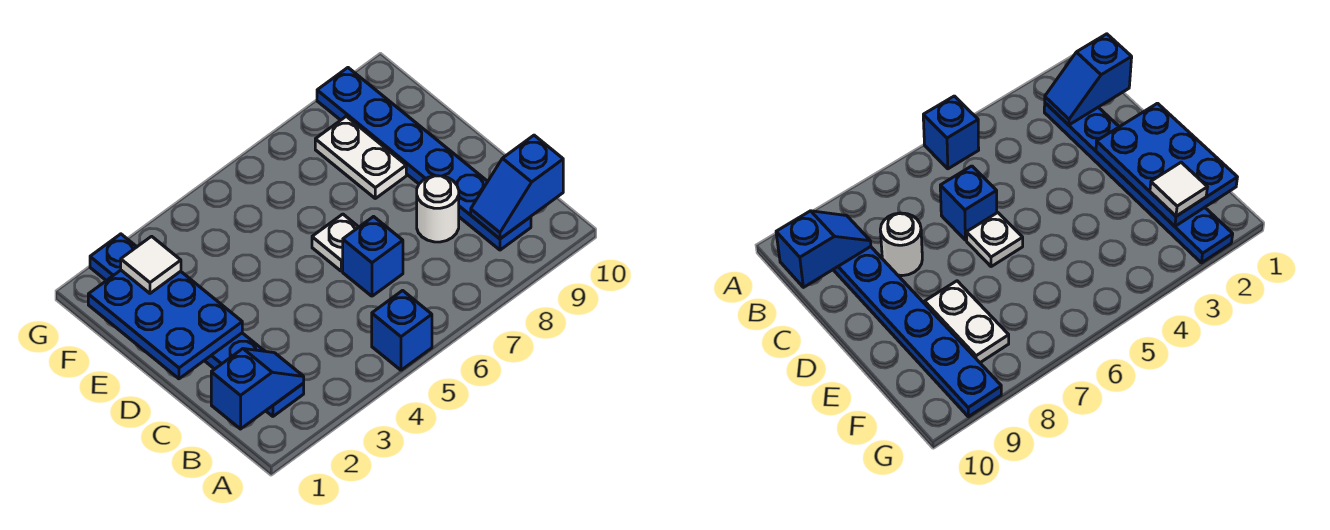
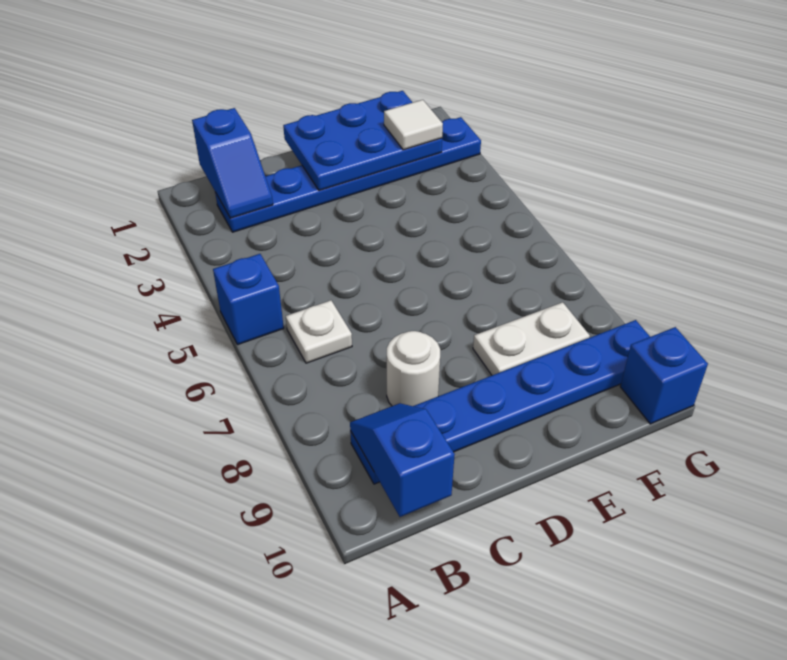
blue 1x1 brick [343,217,403,296] -> blue 1x1 brick moved to [620,327,708,424]
white 1x1 plate [312,214,358,271] -> white 1x1 plate moved to [286,300,352,363]

